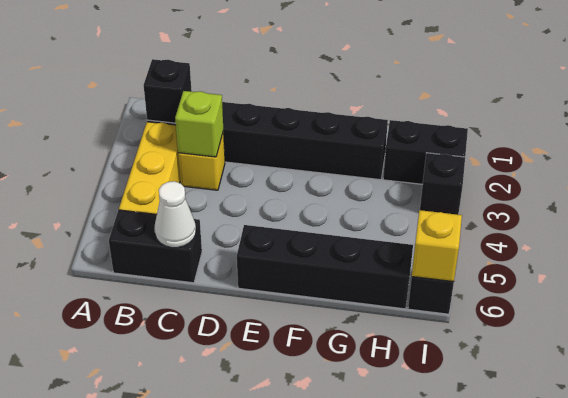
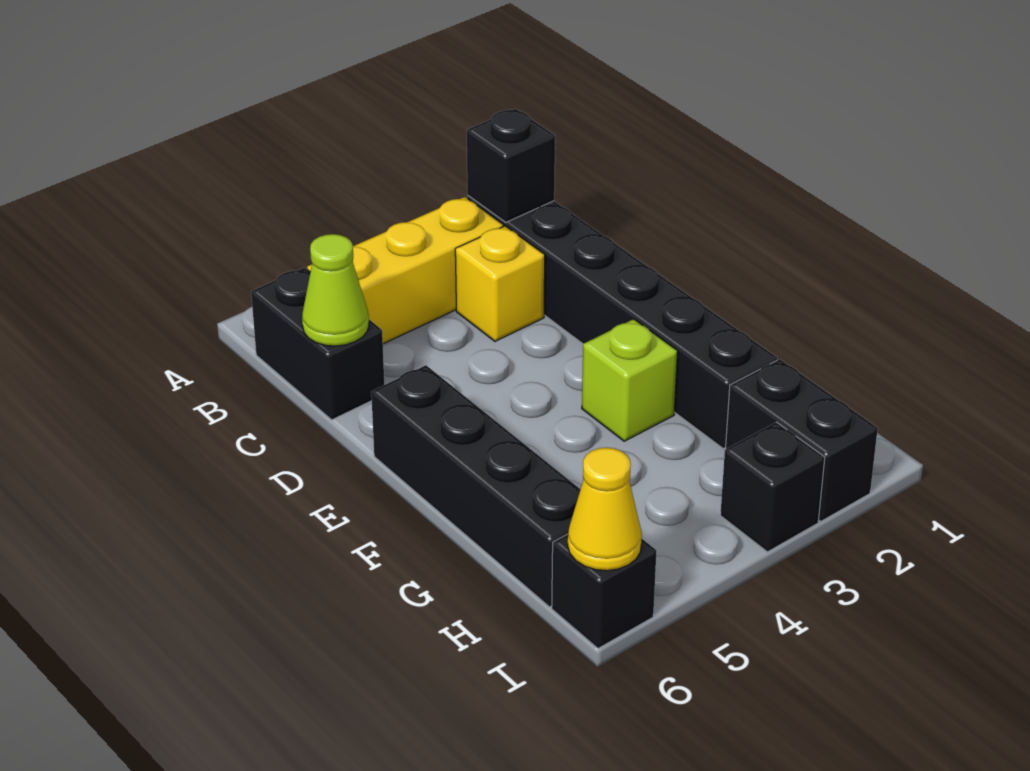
lime 1x1 brick [175,91,223,157] -> lime 1x1 brick moved to [582,319,678,441]
white 1x1 cone [154,181,196,248] -> lime 1x1 cone [302,234,369,346]
yellow 1x1 brick [412,210,462,282] -> yellow 1x1 cone [568,448,642,571]

